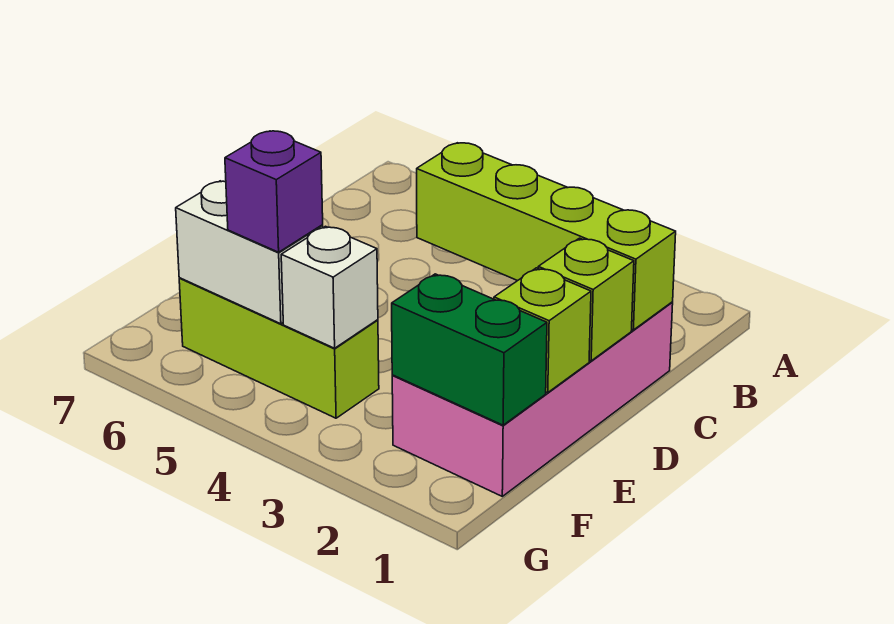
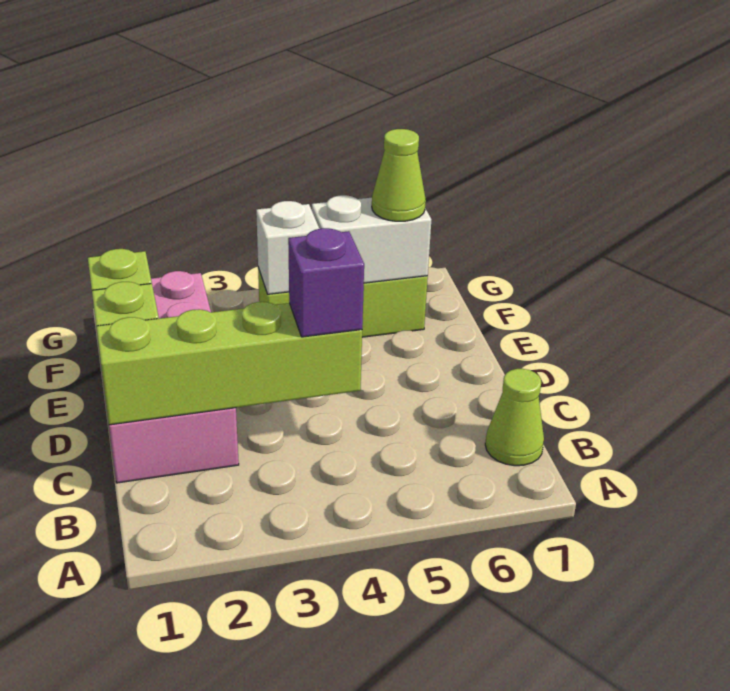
none -> lime 1x1 cone [485,369,544,466]
green 1x2 brick [392,274,547,425] -> none
purple 1x1 brick [225,131,323,252] -> purple 1x1 brick moved to [288,228,364,337]
none -> lime 1x1 cone [372,129,426,221]

